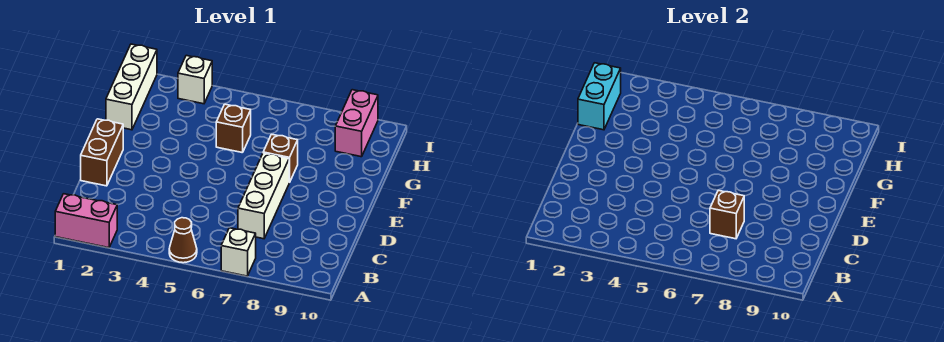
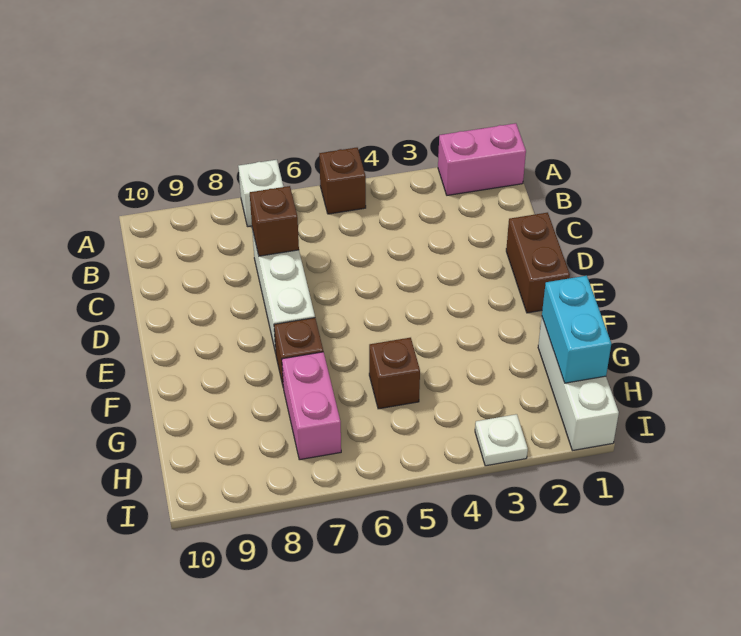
brown 1x1 cone [169,218,197,263] -> brown 1x1 brick [319,148,366,214]
pink 1x2 brick [335,90,378,157] -> pink 1x2 brick moved to [282,352,341,460]
white 1x1 brick [178,55,212,104] -> white 1x1 plate [475,414,528,466]

